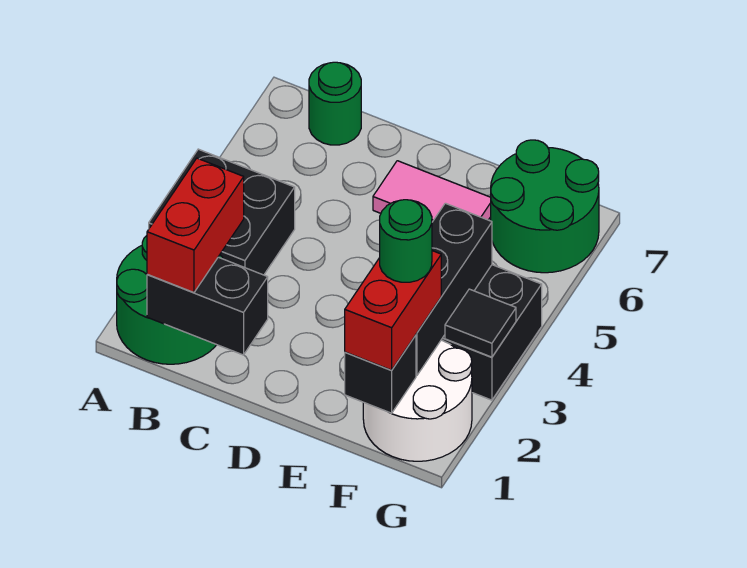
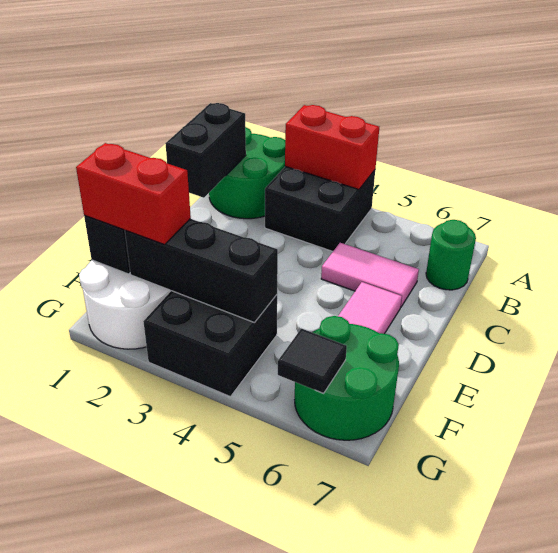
red 1x2 brick [147,158,244,293] -> red 1x2 brick moved to [285,105,379,189]
none -> pink 1x2 tile [321,243,419,307]
green 1x1 round brick [380,200,432,282] -> none
black 1x1 tile [445,289,516,357] -> black 1x1 tile moved to [278,328,347,393]

